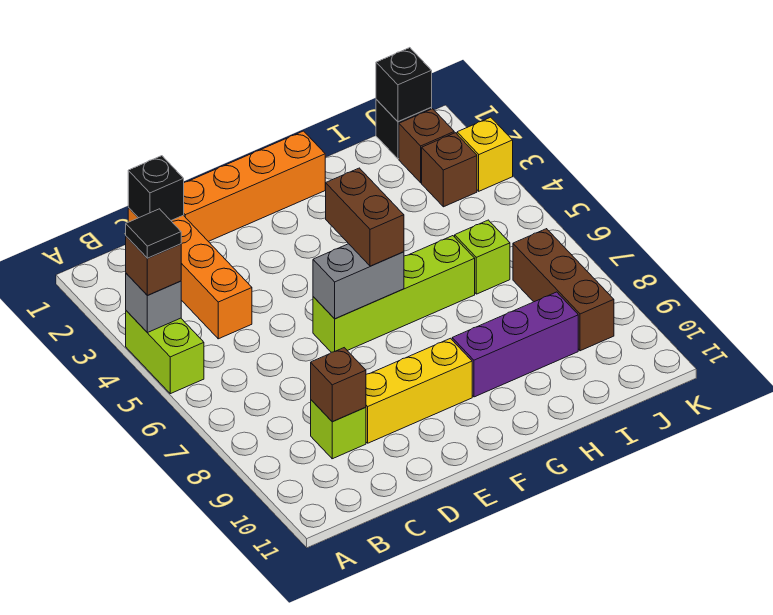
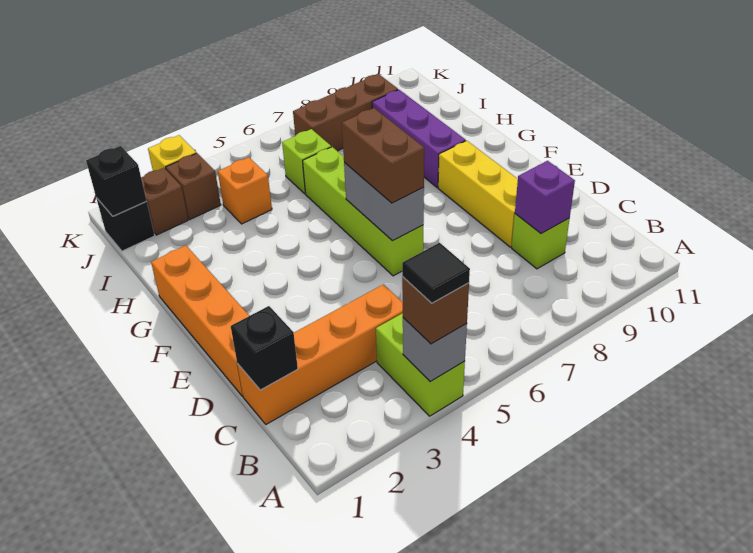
lime 1x2 brick [126,311,204,394] -> lime 1x2 brick turned to [376,313,465,416]
brown 1x1 brick [311,348,366,422] -> purple 1x1 brick [515,161,575,234]
brown 1x2 brick [326,168,404,266] -> brown 1x2 brick turned to [342,108,424,203]
none -> orange 1x1 brick [218,157,272,224]

